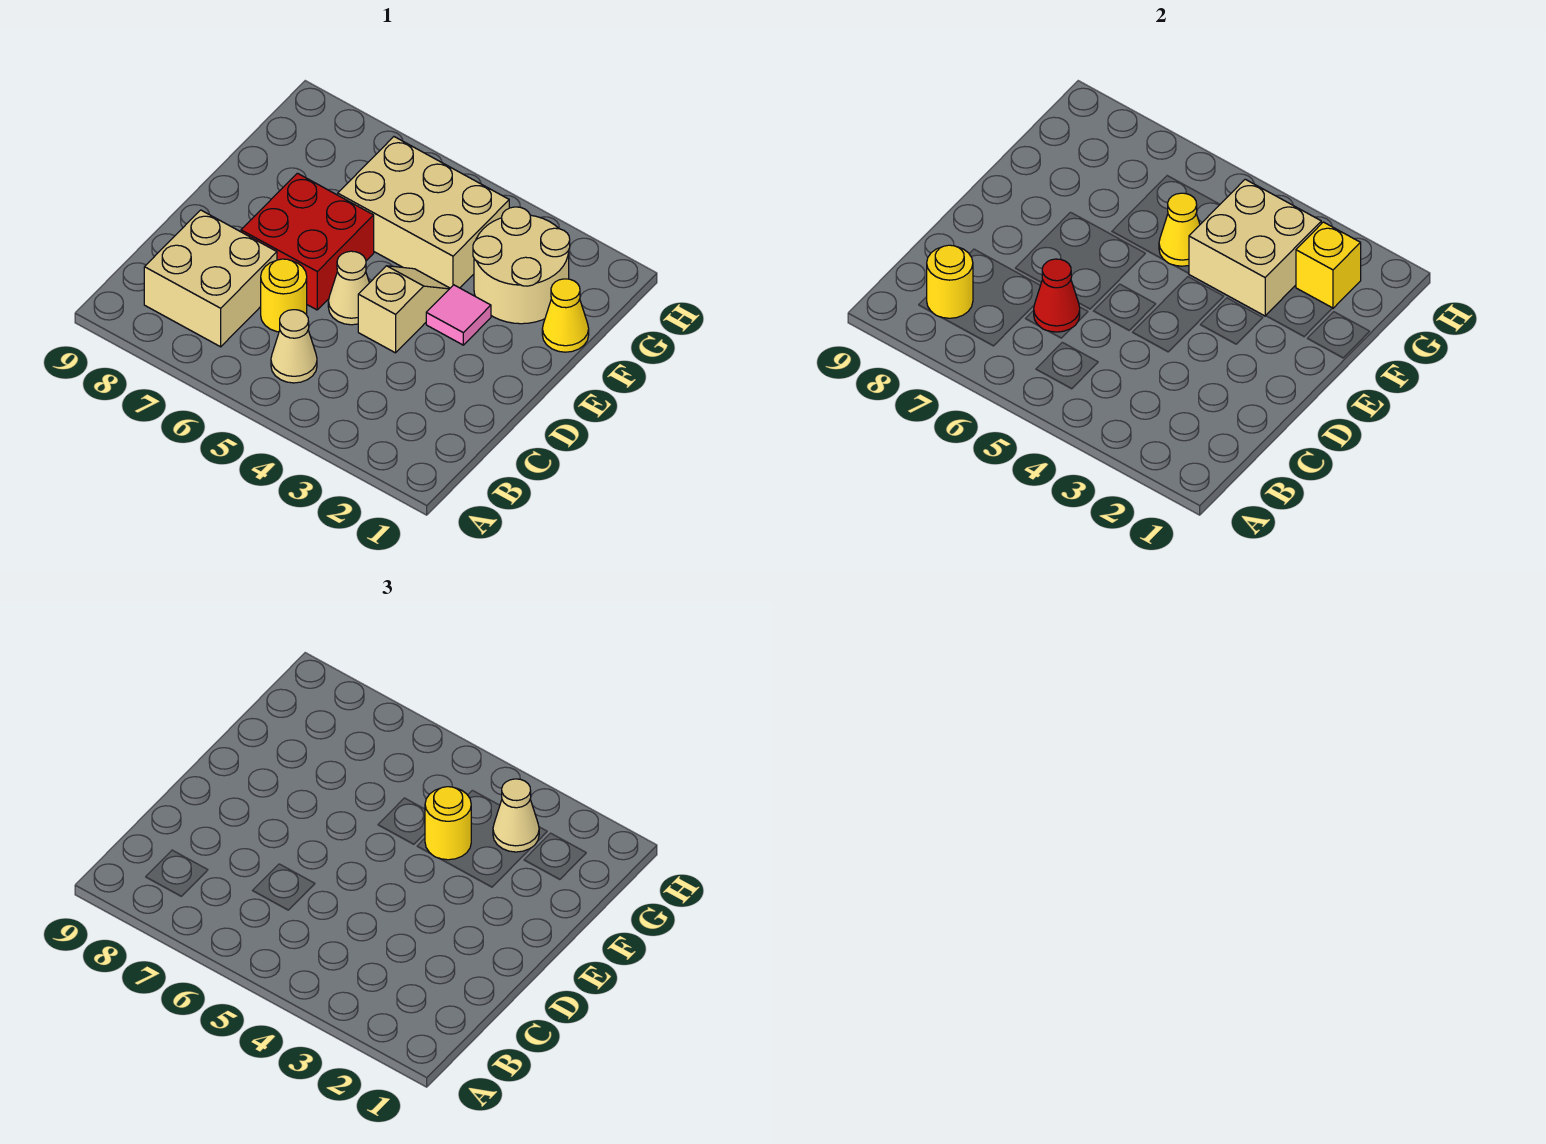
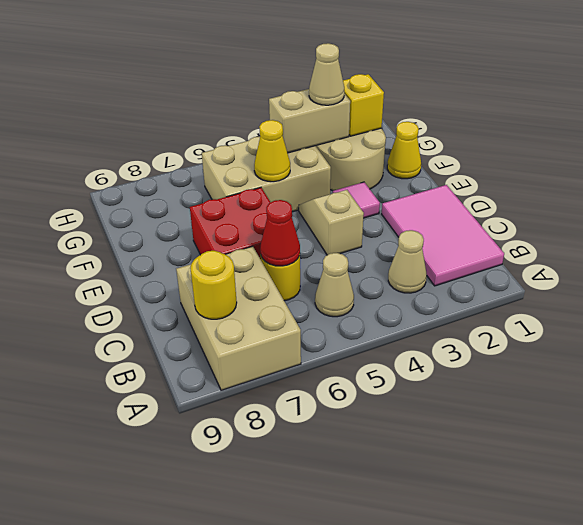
none -> pink 2x3 tile [382,185,504,286]
tan 2x2 brick [144,210,277,347] -> tan 2x3 brick [176,246,301,390]
tan 1x1 cone [328,251,369,325] -> tan 1x1 cone moved to [388,230,427,293]
tan 2x2 brick [1189,179,1321,316] -> tan 1x2 brick [269,89,350,153]
yellow 1x1 round brick [425,787,471,860] -> none

